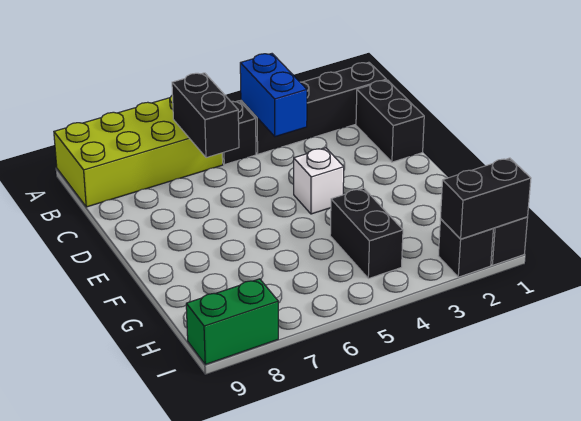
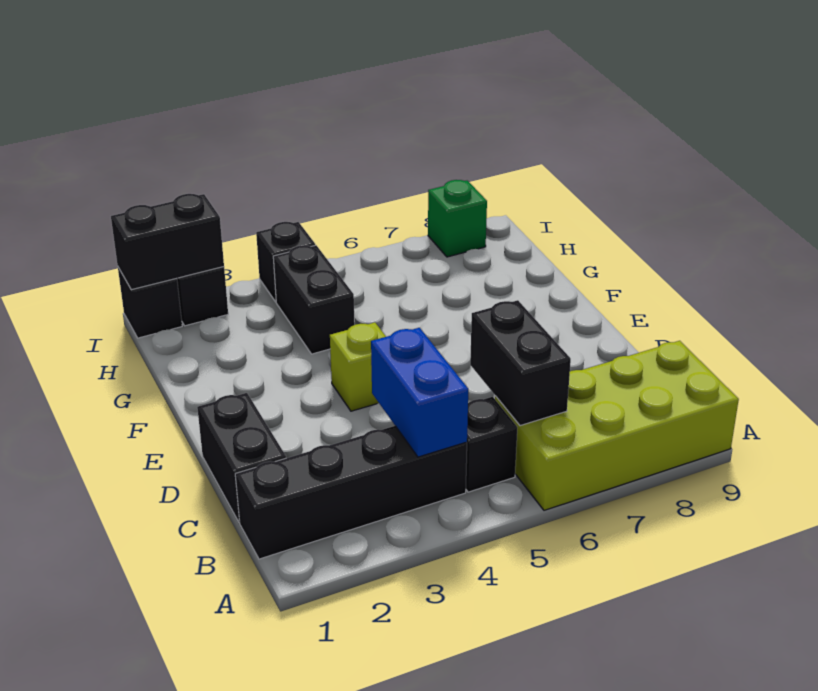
white 1x1 brick [294,148,344,214] -> lime 1x1 brick [330,322,386,411]
none -> black 1x1 brick [256,222,315,302]
green 1x2 brick [186,279,278,364] -> green 1x1 brick [428,180,487,257]

